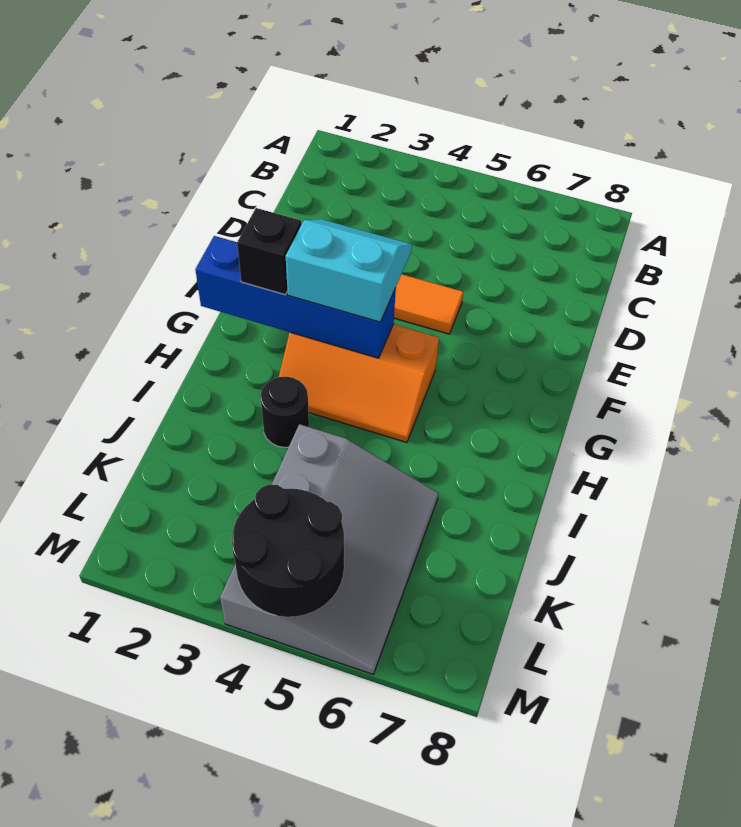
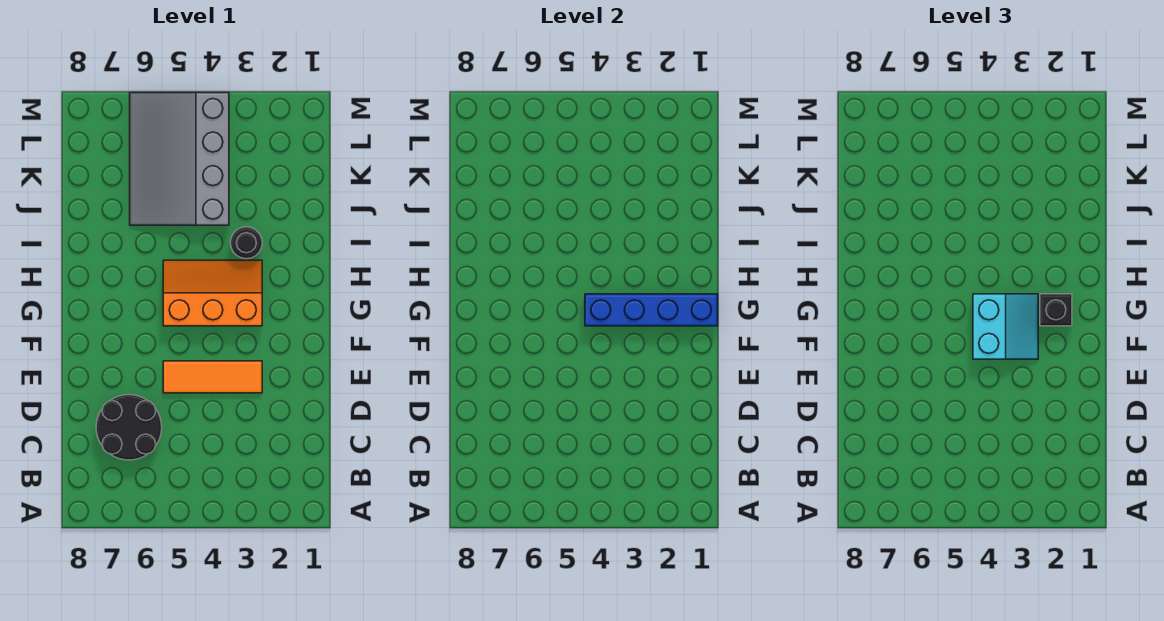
cyan 2x2 slope [286,219,412,322] -> cyan 2x2 slope turned to [973,294,1038,359]
black 2x2 round brick [232,484,344,617] -> black 2x2 round brick moved to [96,395,162,460]

